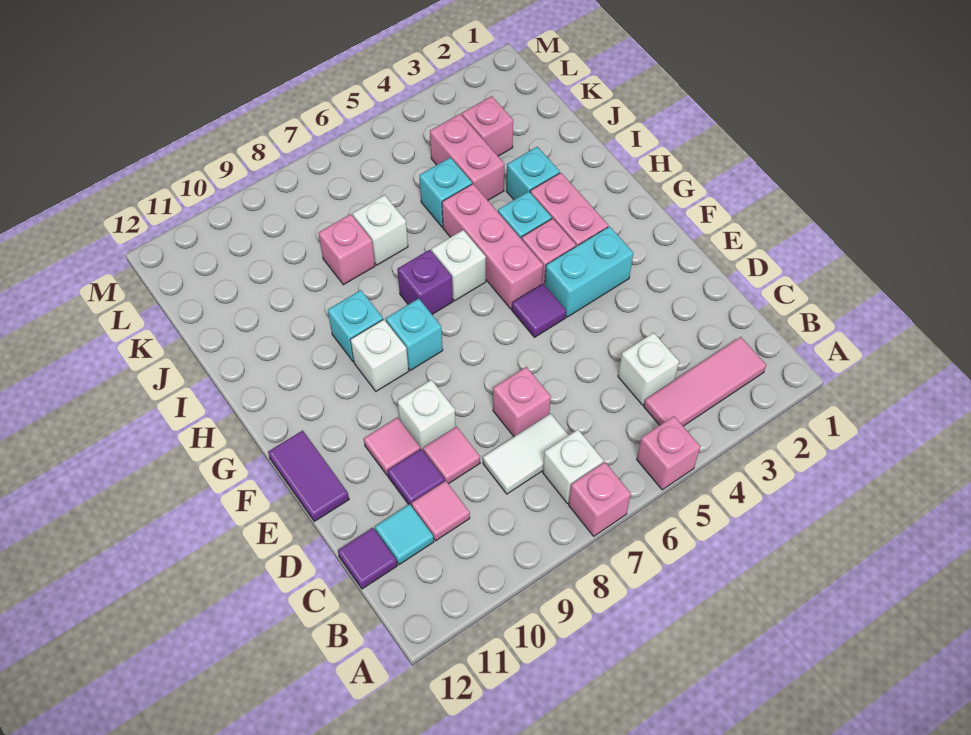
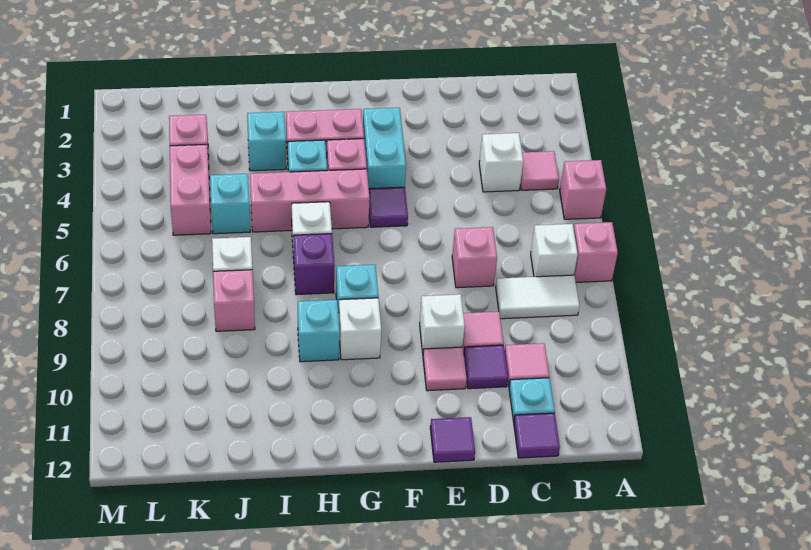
pink 1x3 tile [644,337,766,426] -> pink 1x1 tile [520,151,559,190]
white 1x2 tile [483,414,569,494] -> white 1x2 tile turned to [496,275,579,319]
cyan 1x1 tile [375,504,434,565] -> cyan 1x1 plate [509,378,555,422]
purple 1x2 tile [268,431,349,521] -> purple 1x1 tile [430,417,475,462]
pink 1x2 brick [430,114,504,200] -> pink 1x2 brick turned to [170,144,211,235]

